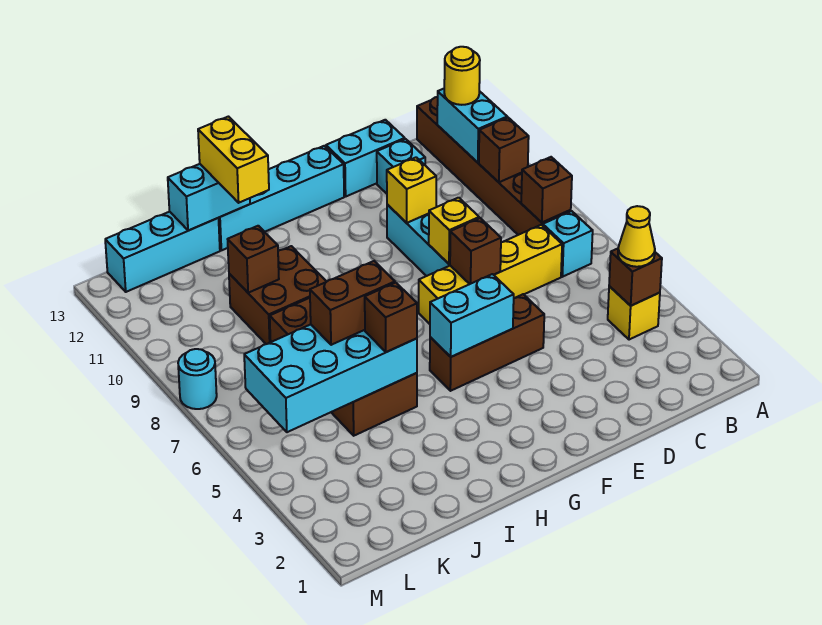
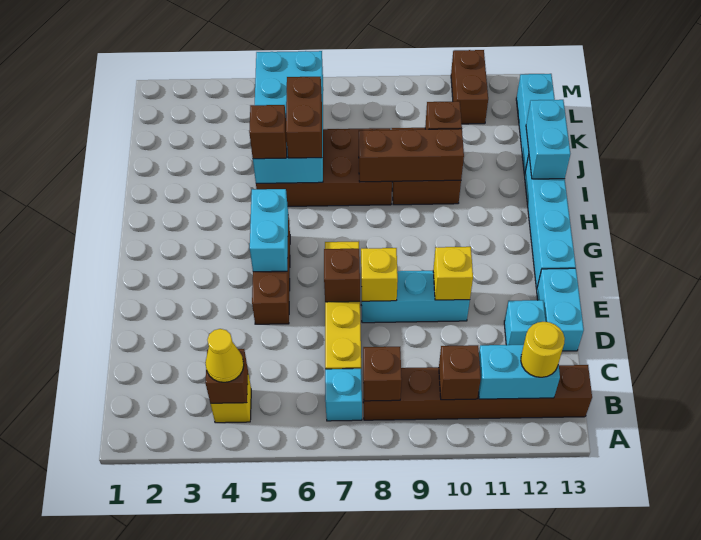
none -> brown 1x3 brick [359,129,464,182]
yellow 1x2 brick [198,117,269,203] -> none
none -> brown 1x2 brick [451,50,488,124]
cyan 1x1 round brick [178,349,217,409] -> none

